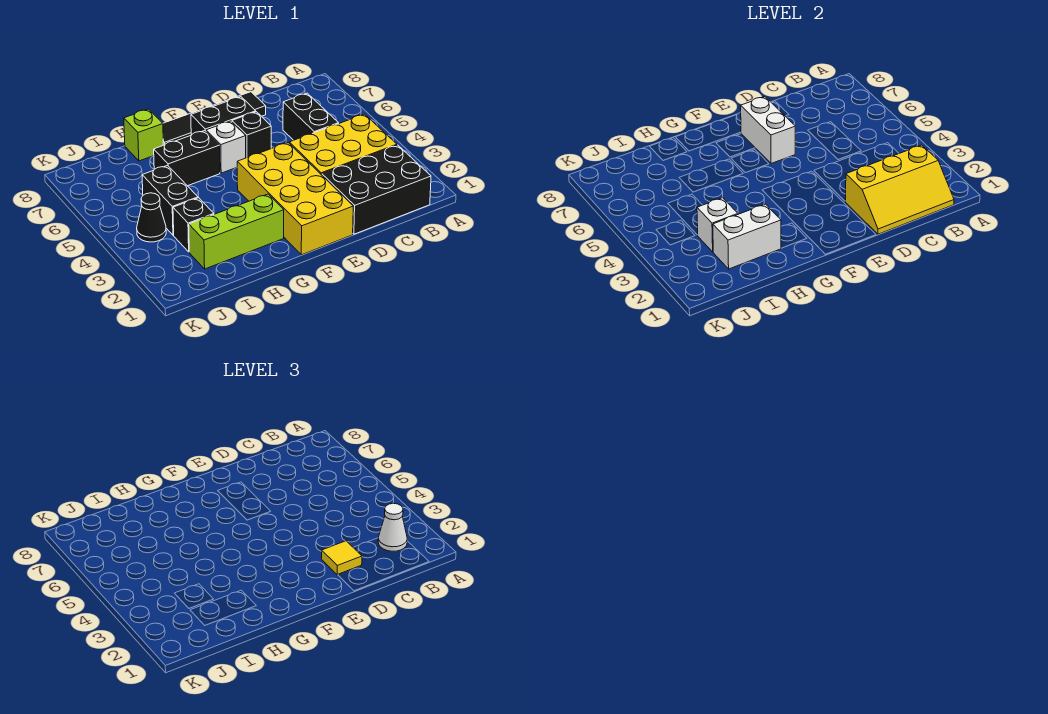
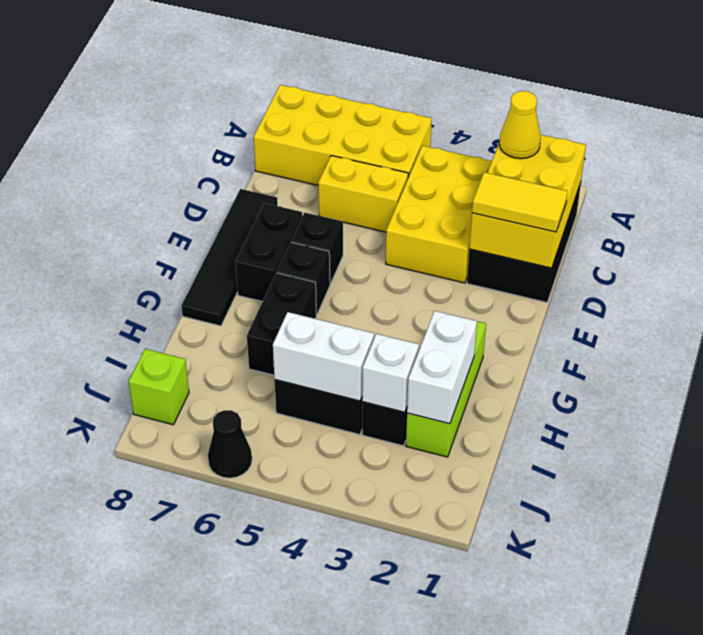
yellow 2x3 slope [845,145,954,234] -> yellow 2x3 brick [469,135,586,268]
white 1x1 cone [378,503,407,551] -> yellow 1x1 cone [499,91,541,159]
black 1x2 brick [283,93,339,140] -> yellow 1x2 brick [318,156,408,232]
yellow 1x1 tile [321,541,362,575] -> yellow 1x2 tile [472,172,568,232]
yellow 2x4 brick [237,143,353,255] -> yellow 2x4 brick moved to [254,85,432,185]
white 1x2 brick [741,97,795,164] -> white 1x2 brick moved to [273,312,374,401]
white 1x1 brick [206,121,246,173] -> black 1x1 brick [277,242,330,315]
lime 1x1 brick [124,109,163,161] -> lime 1x1 brick moved to [129,349,189,425]
black 1x1 cone [137,193,166,242] -> black 1x1 cone moved to [208,410,252,478]

